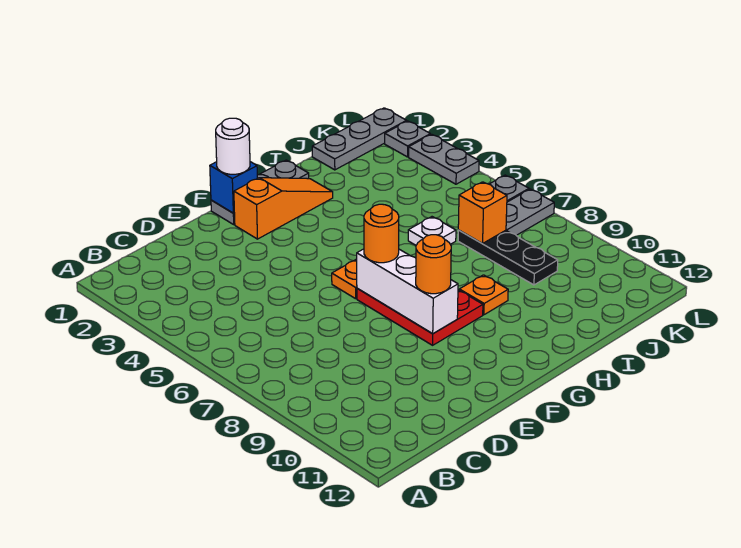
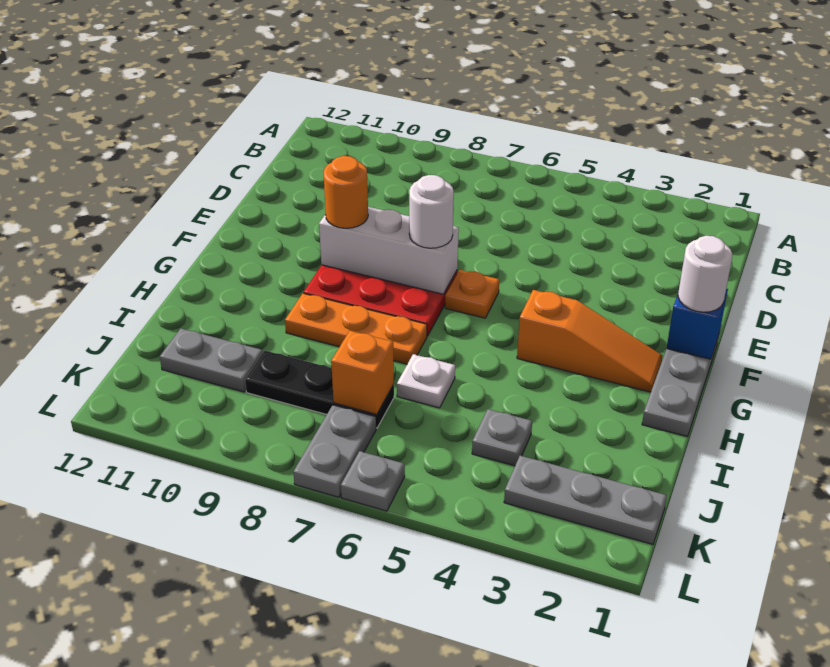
orange 1x3 slope [234,178,333,239] -> orange 1x3 slope turned to [517,290,663,392]
orange 1x1 round brick [364,204,399,263] -> white 1x1 round brick [409,175,454,248]
orange 1x1 plate [459,275,508,315] -> orange 1x3 plate [285,293,427,364]
grey 1x3 plate [312,108,407,170] -> grey 1x3 plate turned to [504,456,667,544]
grey 1x1 plate [385,121,430,157] -> grey 1x1 plate moved to [472,409,532,466]
grey 1x2 plate [409,134,479,184] -> grey 1x2 plate moved to [160,329,263,392]

